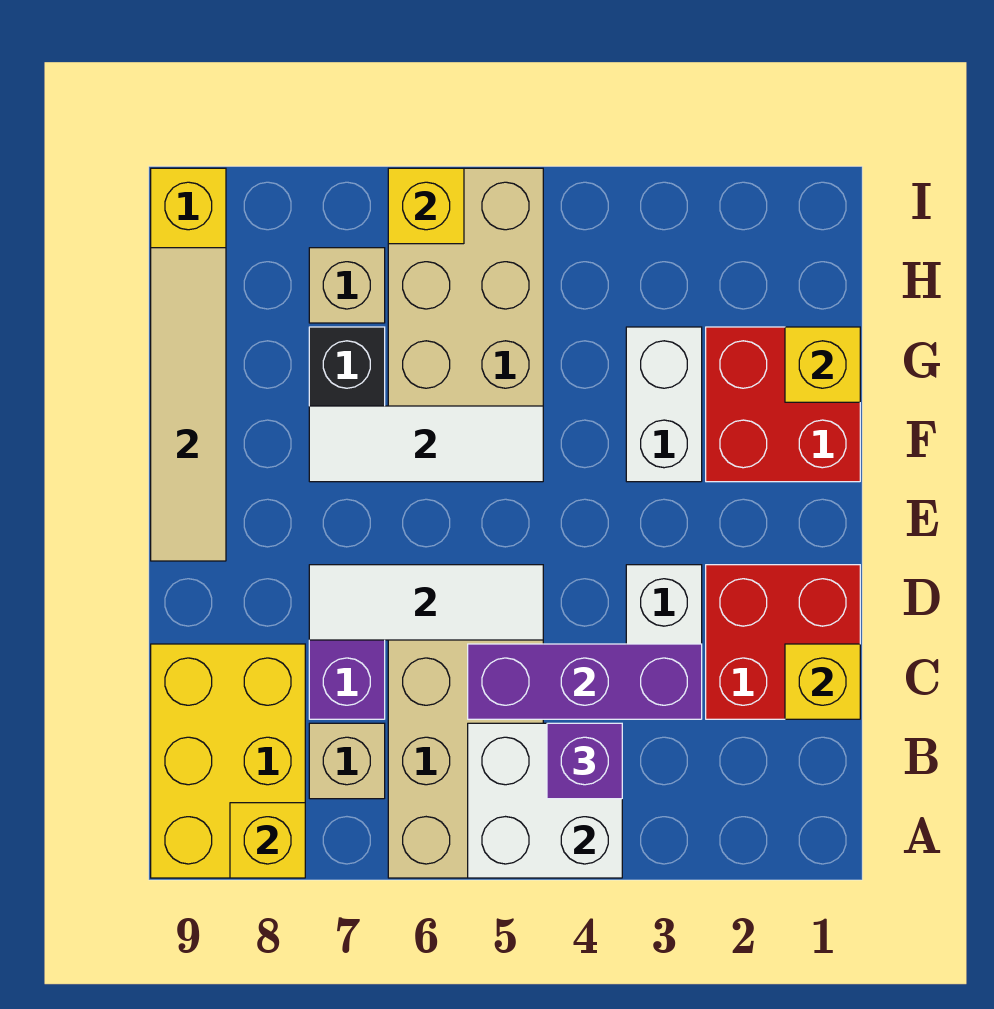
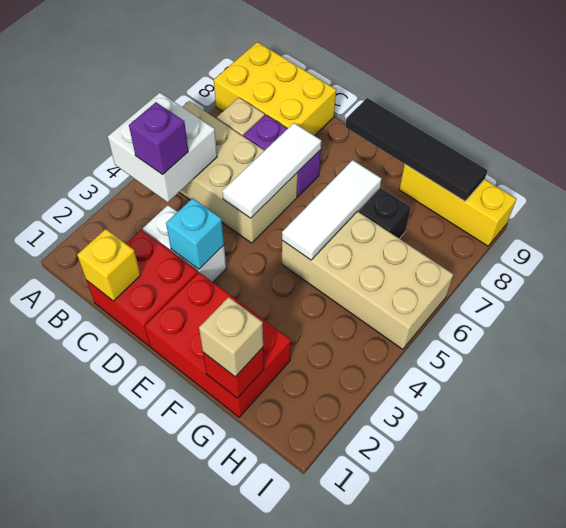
yellow 1x1 brick [230,803,305,878] -> none
purple 1x3 brick [468,644,702,719] -> none
none -> cyan 1x1 brick [166,198,224,269]
tan 1x4 tile [151,248,226,561] -> black 1x4 tile [346,98,488,201]
red 2x2 brick [706,327,860,482] -> red 2x3 brick [145,272,291,417]
white 1x2 brick [626,327,702,482] -> none
yellow 1x1 brick [785,327,860,402] -> red 1x1 brick [203,348,264,398]
tan 1x1 brick [309,248,385,323] -> tan 1x1 brick moved to [199,297,263,377]
yellow 1x1 brick [388,168,464,244] -> none

